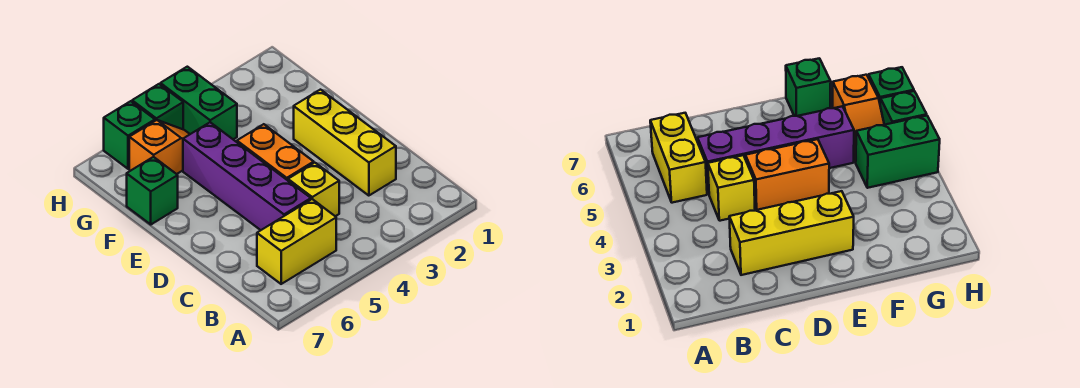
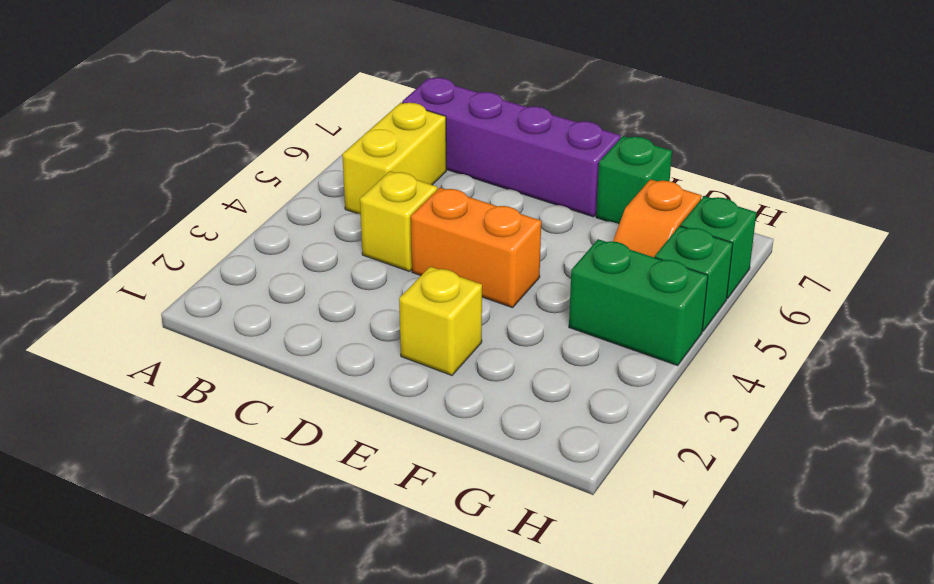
yellow 1x3 brick [294,90,396,196] -> yellow 1x1 brick [399,267,482,375]
purple 1x4 brick [183,122,311,230] -> purple 1x4 brick moved to [402,78,621,217]

